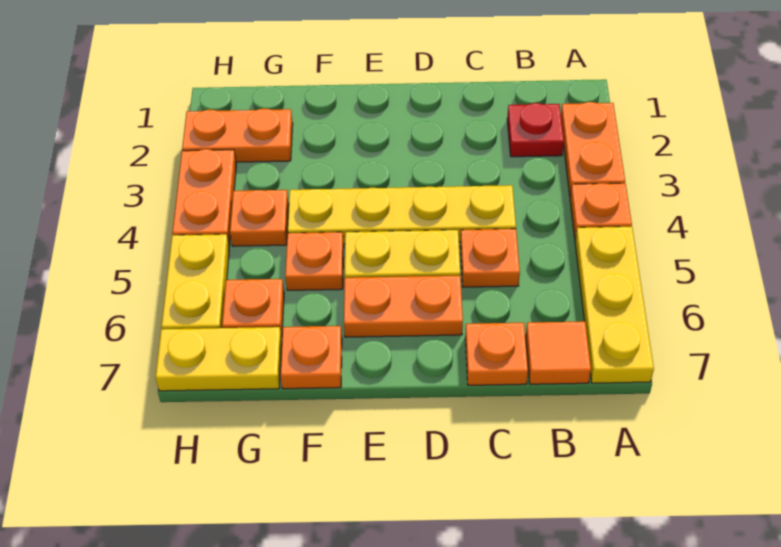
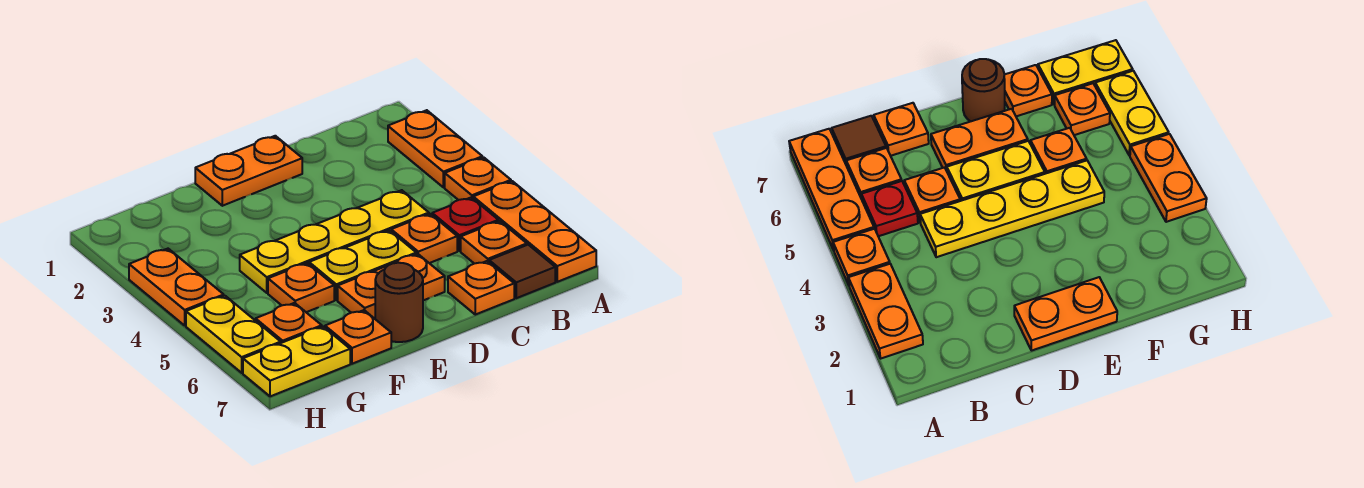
yellow 1x3 plate [575,227,654,383] -> orange 1x3 plate [473,181,596,282]
red 1x1 plate [507,103,564,157] -> red 1x1 plate moved to [432,197,498,251]
orange 1x1 tile [526,321,591,384] -> brown 1x1 tile [489,245,555,298]
none -> brown 1x1 round brick [375,263,423,342]
orange 1x2 plate [182,109,293,162] -> orange 1x2 plate moved to [195,136,302,206]
orange 1x1 plate [230,190,289,246] -> orange 1x1 plate moved to [461,221,527,264]

